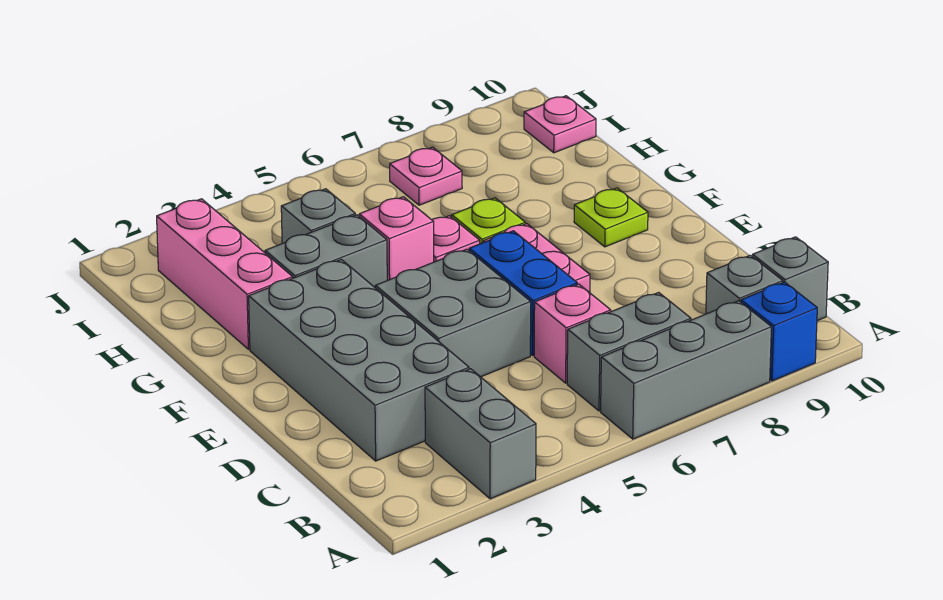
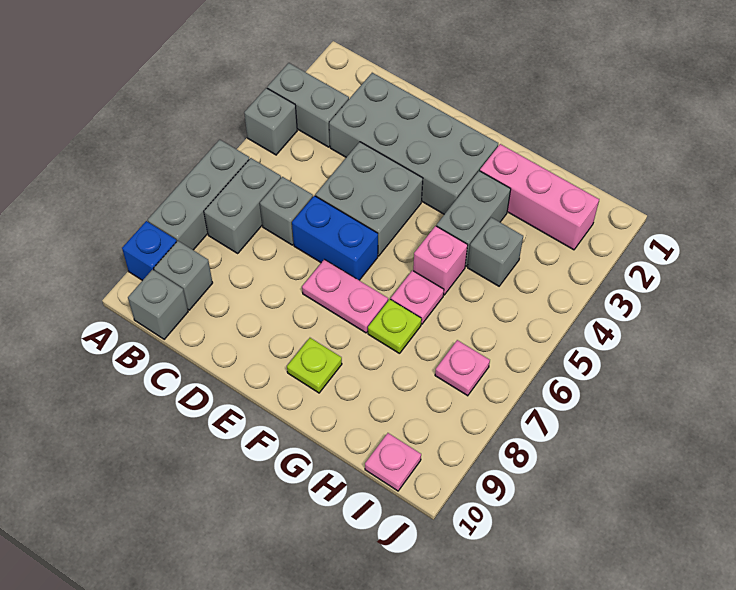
none -> grey 1x1 brick [244,88,297,155]
pink 1x1 brick [534,284,611,383] -> grey 1x1 brick [260,177,313,245]

